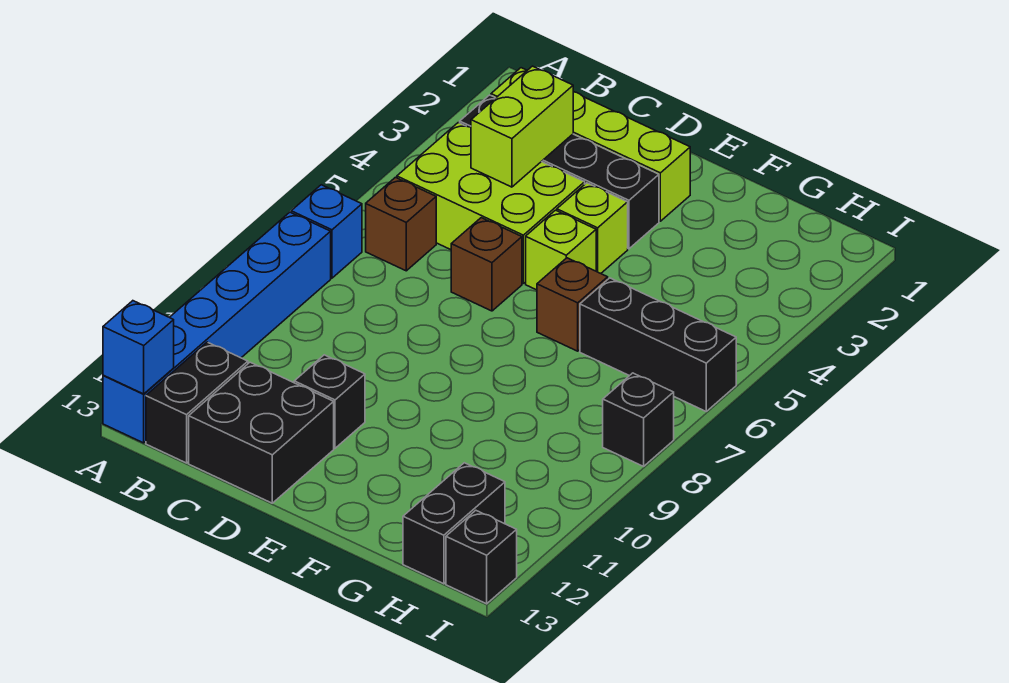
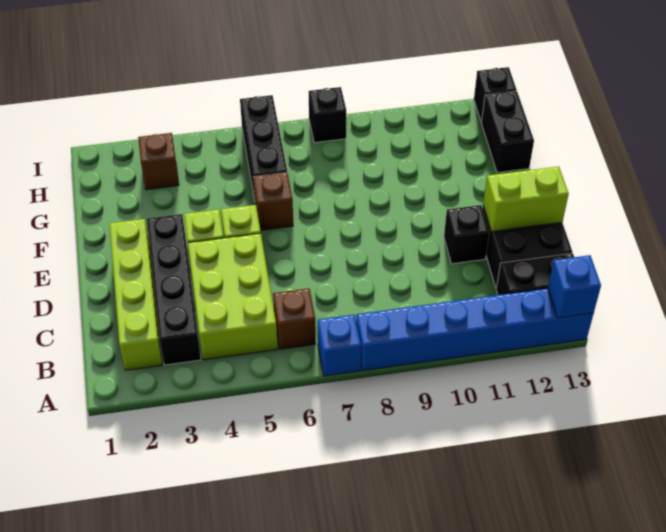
lime 1x2 brick [471,66,573,187] -> lime 1x2 brick moved to [483,167,569,232]
brown 1x1 brick [451,218,522,311] -> brown 1x1 brick moved to [138,133,179,190]
black 1x2 brick [403,463,505,584] -> black 1x2 brick turned to [481,91,534,173]

